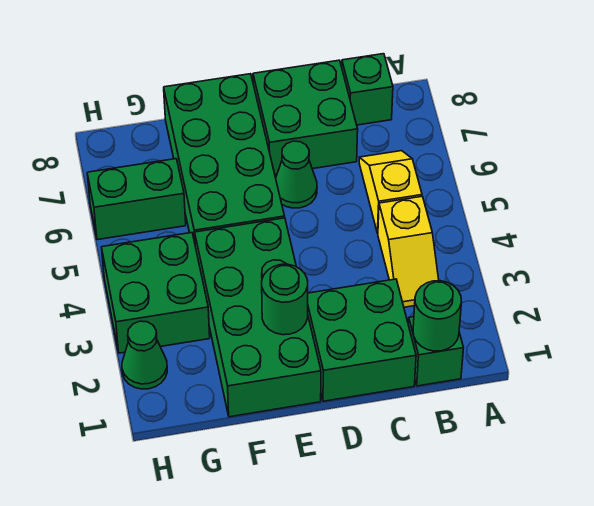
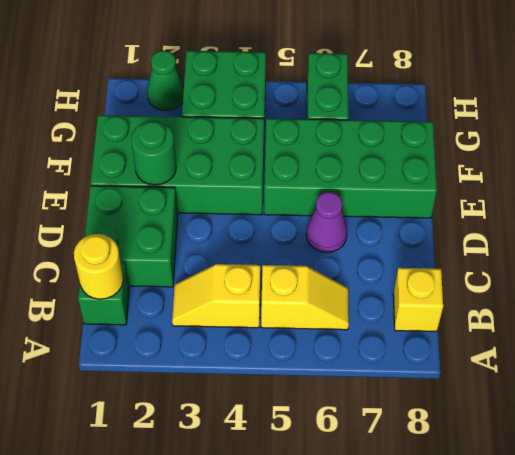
green 1x1 round brick [413,281,461,351] -> yellow 1x1 round brick [74,234,123,299]
green 1x1 brick [342,54,393,125] -> yellow 1x1 brick [393,268,443,332]
green 2x2 brick [253,60,358,174] -> none
green 1x1 cone [276,141,317,208] -> purple 1x1 cone [306,192,347,252]

